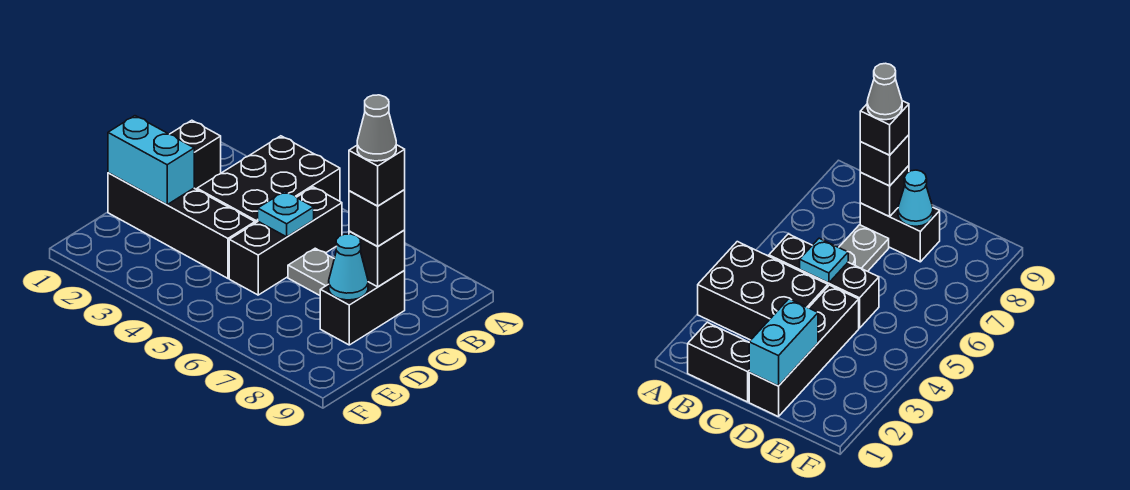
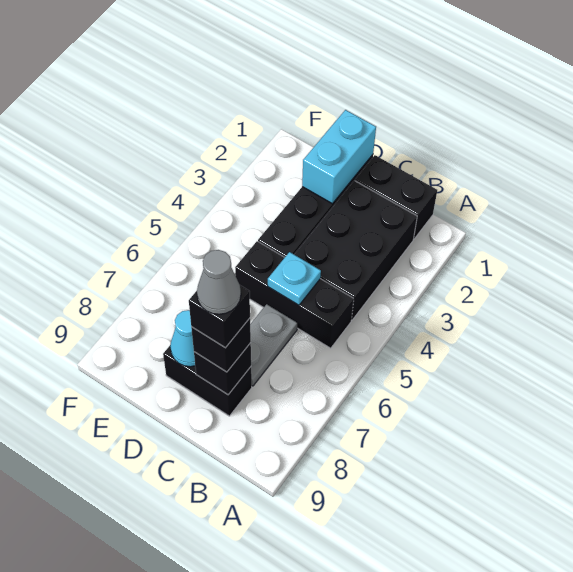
black 2x3 brick [197,136,340,223] -> black 2x3 brick turned to [294,181,417,320]

